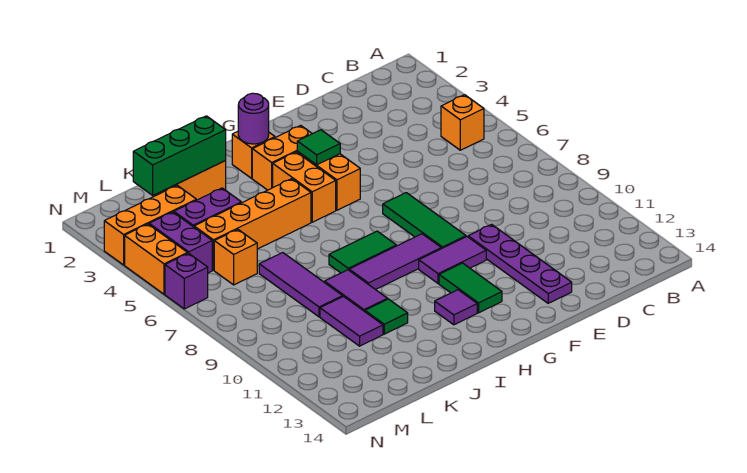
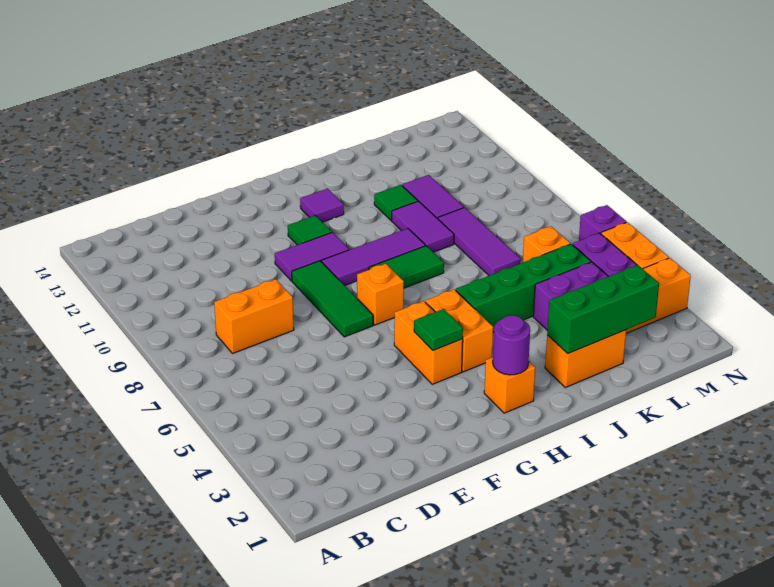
orange 1x1 brick [441,95,484,150] -> orange 1x1 brick moved to [357,264,404,325]
purple 1x4 plate [468,224,572,303] -> none
orange 1x2 brick [252,125,312,190] -> orange 1x2 brick moved to [214,279,294,354]
green 1x2 tile [439,263,502,313] -> green 1x1 tile [288,215,332,245]
orange 1x4 brick [194,179,311,270] -> green 1x4 brick [456,244,591,332]

